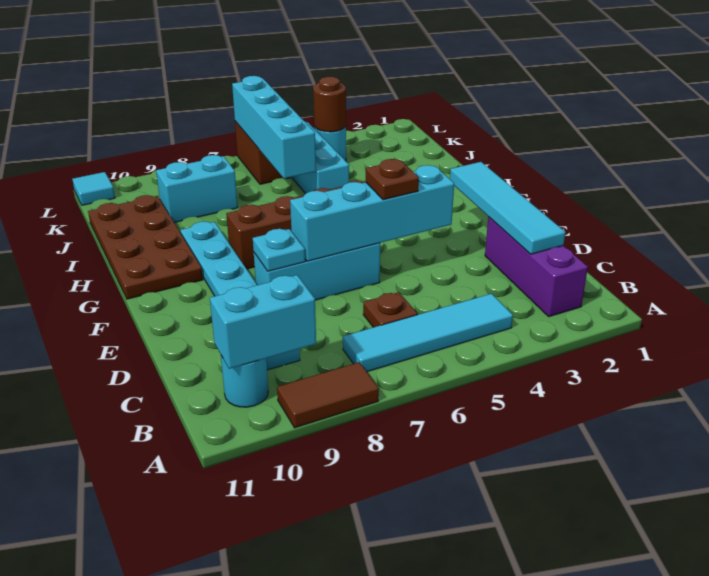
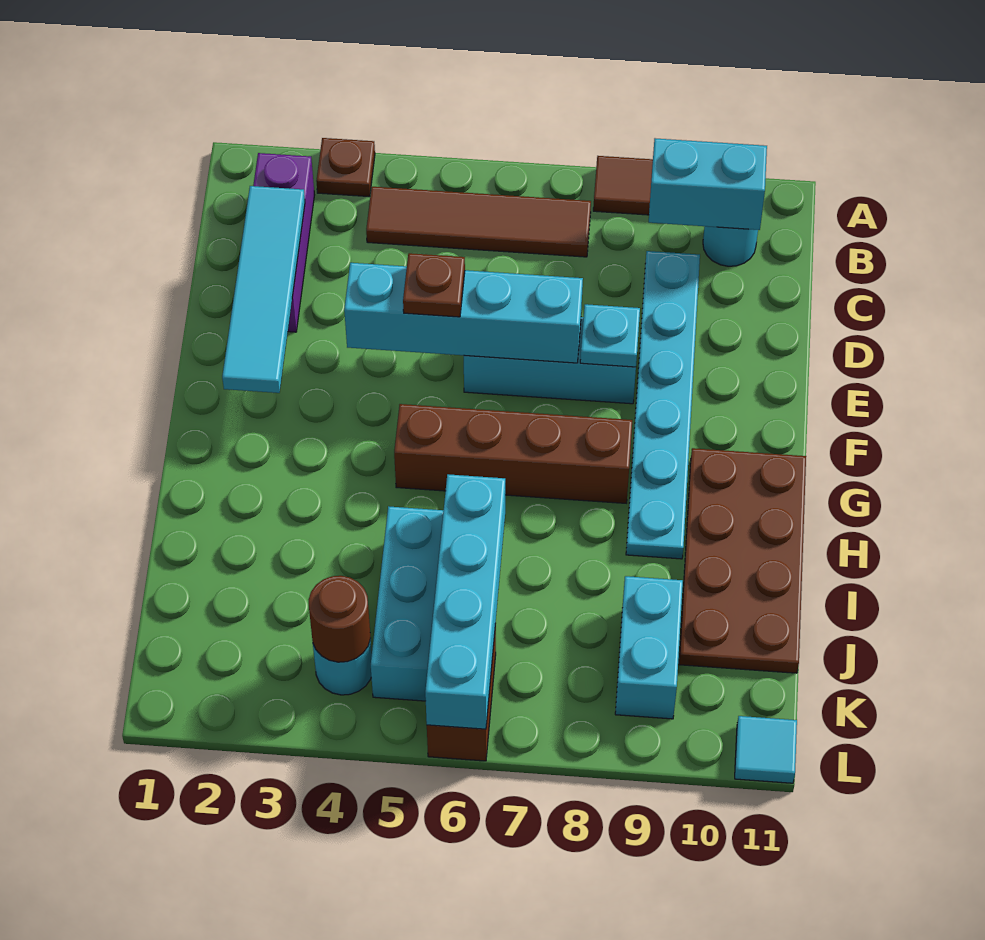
cyan 1x4 tile [343,294,513,372] -> brown 1x4 tile [366,187,591,257]
brown 1x1 plate [363,292,417,327] -> brown 1x1 plate moved to [316,138,375,197]
cyan 1x2 brick [156,155,238,222] -> cyan 1x2 brick turned to [615,576,683,719]

